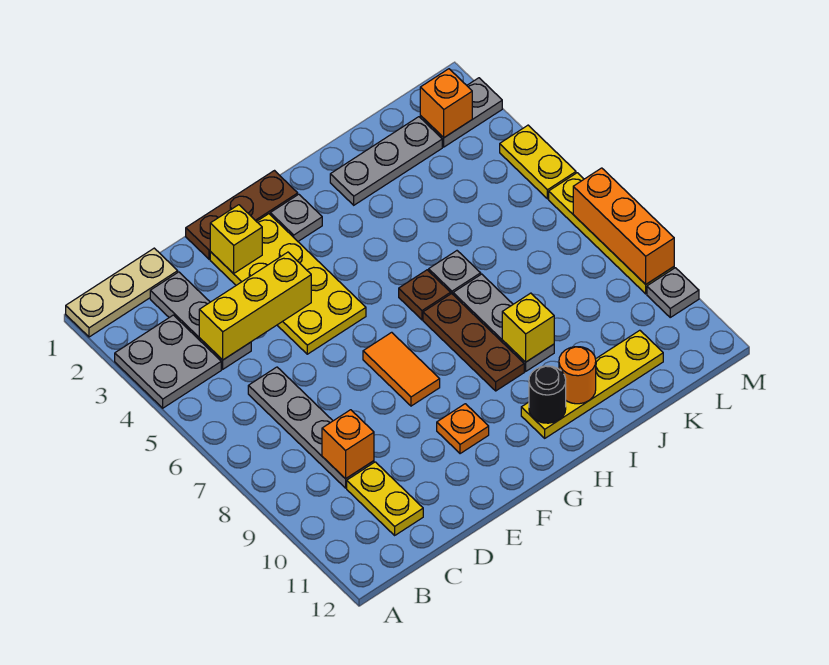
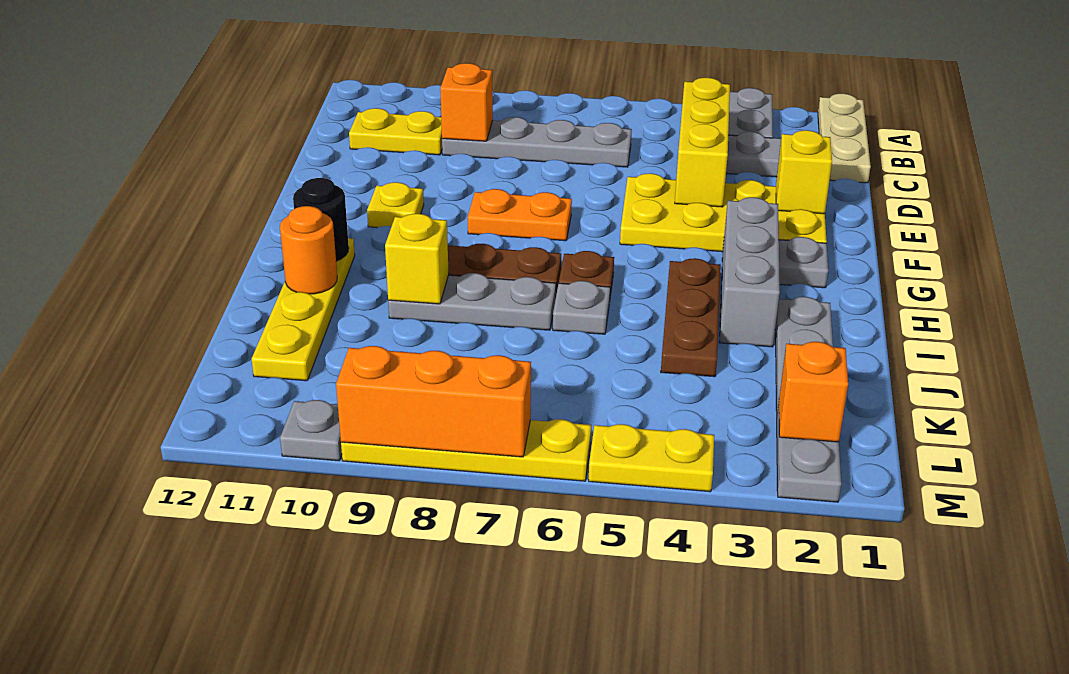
brown 1x3 plate [186,171,298,259] -> brown 1x3 plate moved to [661,258,721,377]
orange 1x2 tile [363,332,440,406] -> orange 1x2 plate [468,189,572,241]
orange 1x1 plate [437,404,489,454] -> yellow 1x1 plate [367,182,424,228]
none -> grey 1x3 brick [719,197,780,347]

